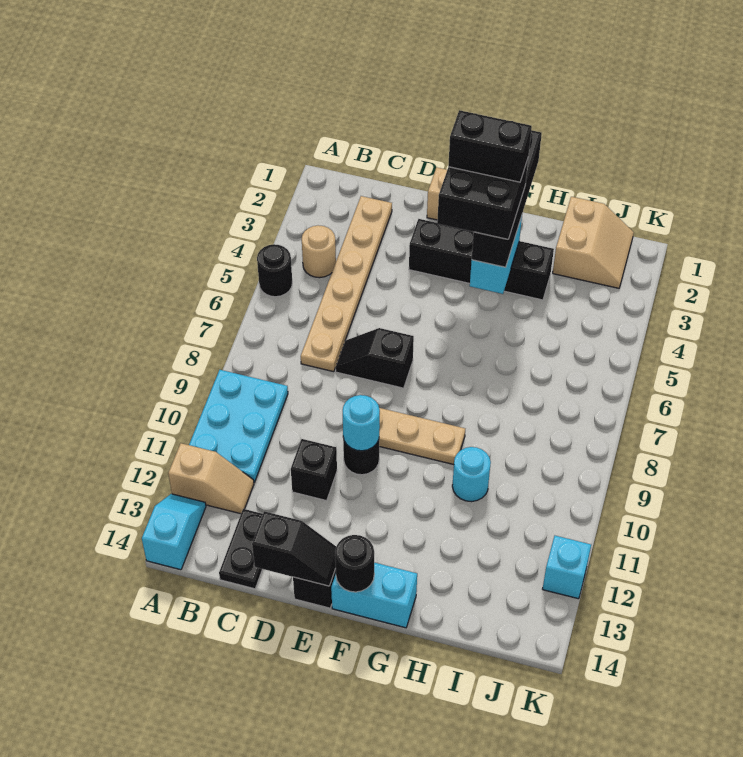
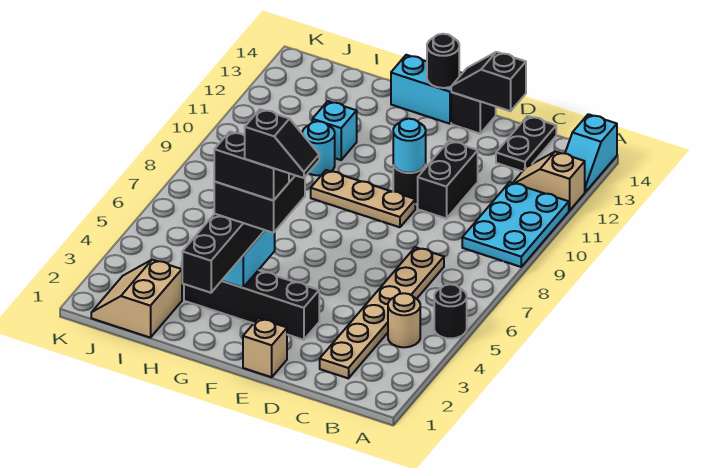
black 1x2 slope [336,328,414,388] -> black 1x2 slope moved to [245,109,319,178]
black 1x1 brick [291,439,337,501] -> black 1x2 brick [418,141,478,219]
cyan 1x1 brick [543,536,591,599] -> cyan 1x1 brick moved to [312,101,357,160]

